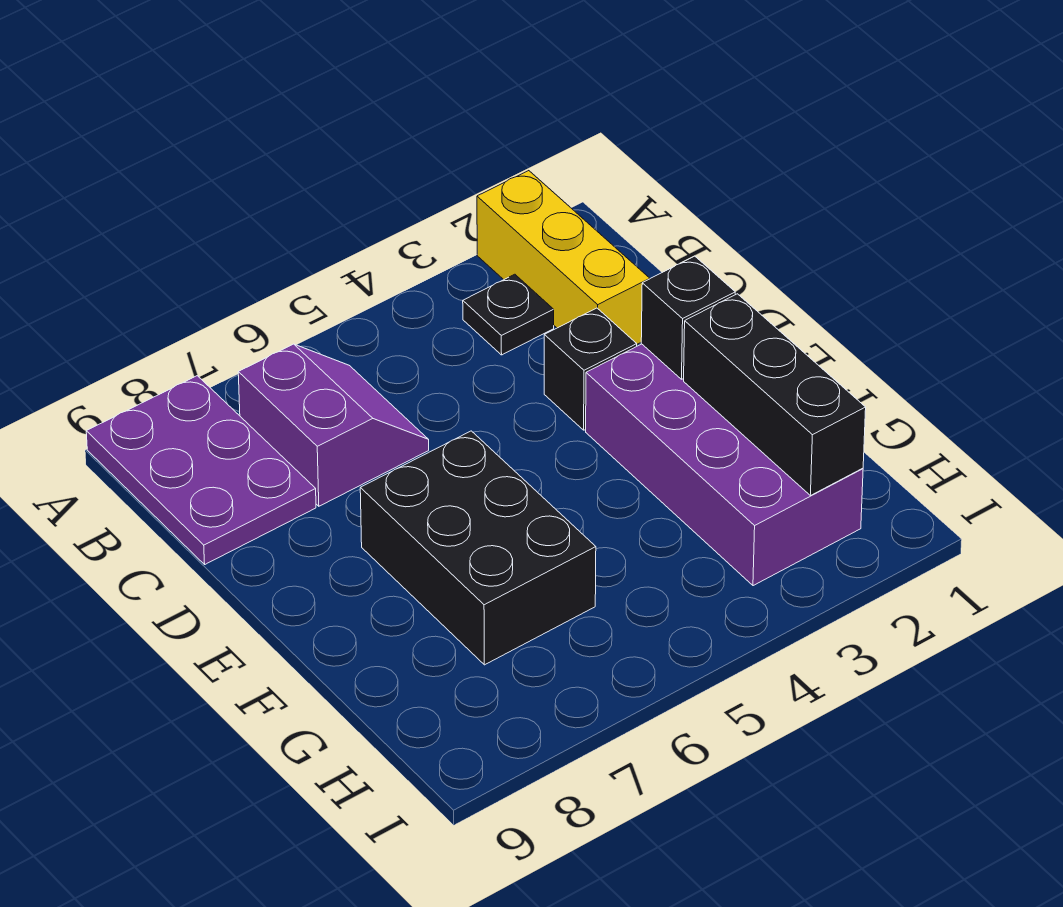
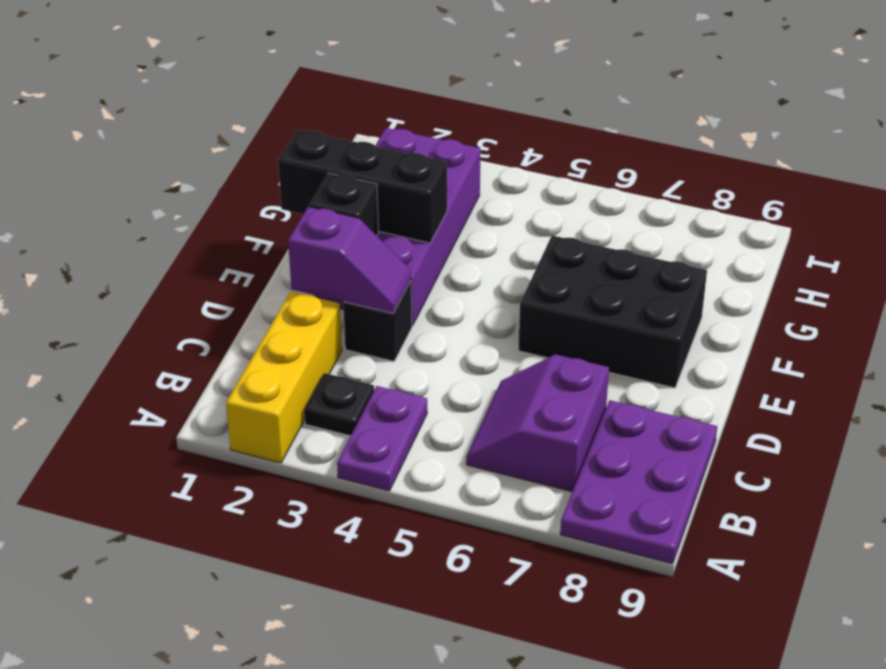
none -> purple 1x2 plate [337,386,427,491]
none -> purple 1x2 slope [288,207,411,313]
black 2x3 brick [360,431,596,665] -> black 2x3 brick turned to [518,235,707,388]
black 1x3 brick [684,294,866,496] -> black 1x3 brick turned to [278,130,447,243]

